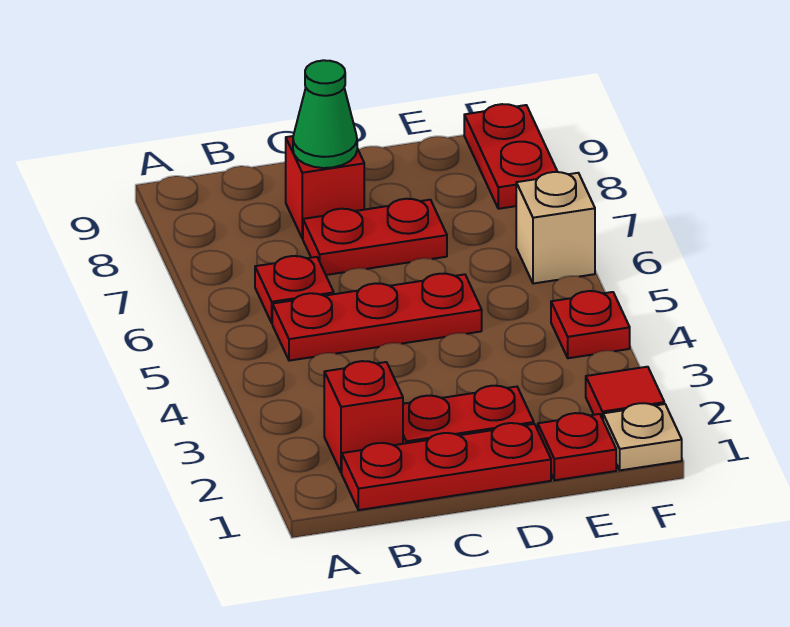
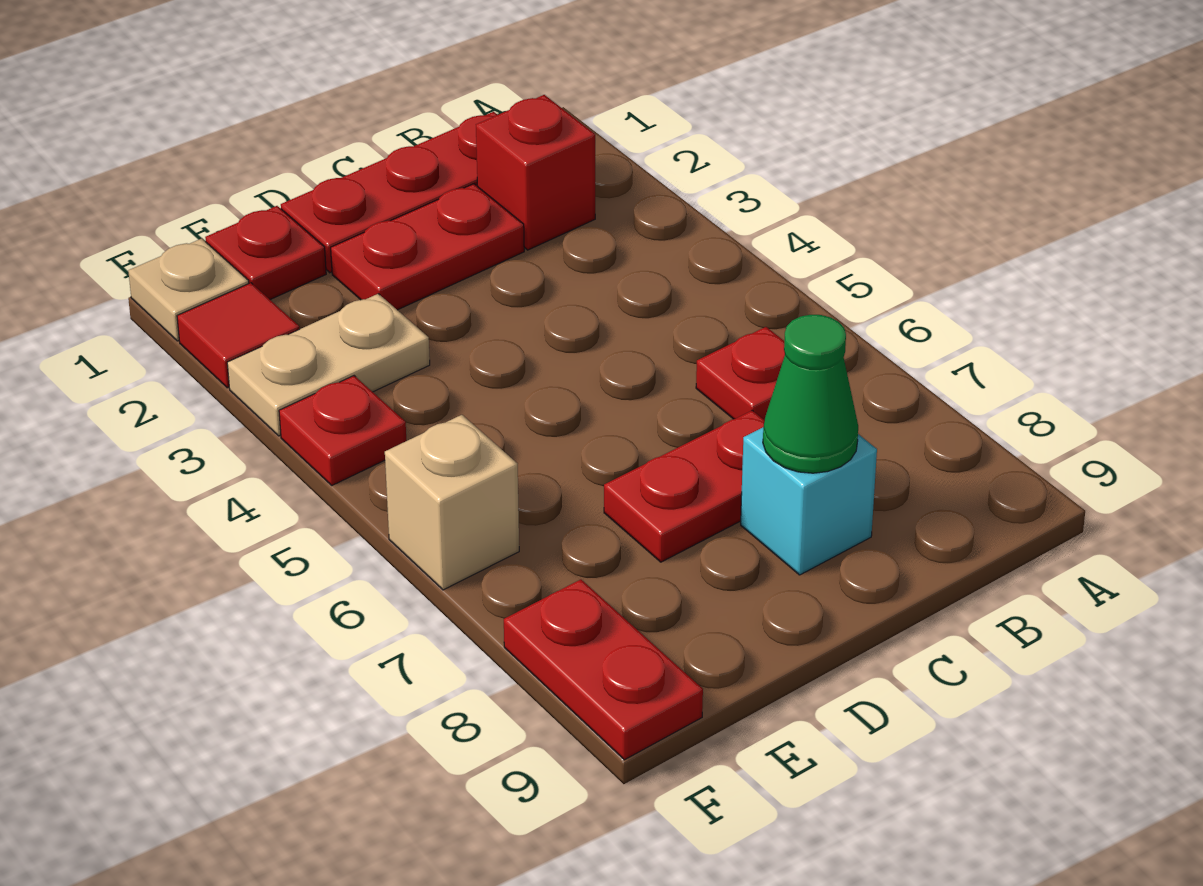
red 1x3 plate [272,274,482,361] -> none
red 1x1 brick [286,136,364,239] -> cyan 1x1 brick [741,428,877,575]
none -> tan 1x2 plate [227,294,430,436]

